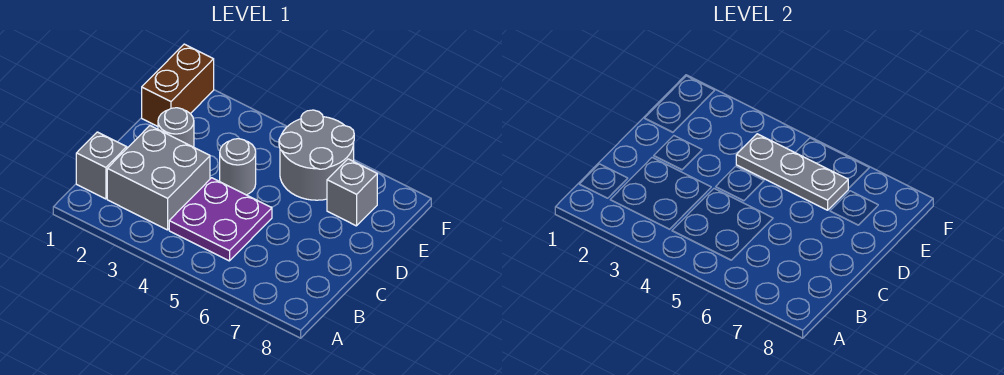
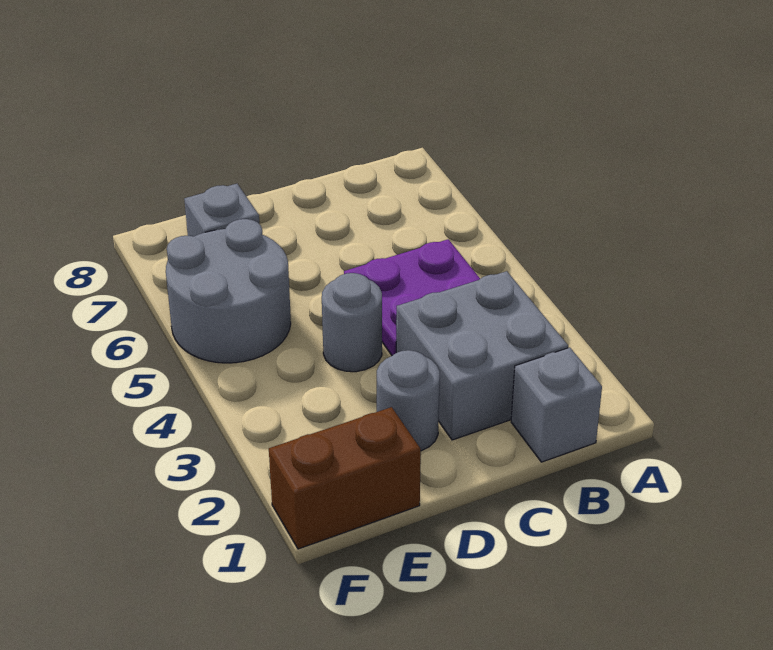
grey 1x3 plate [736,134,848,210] -> none

